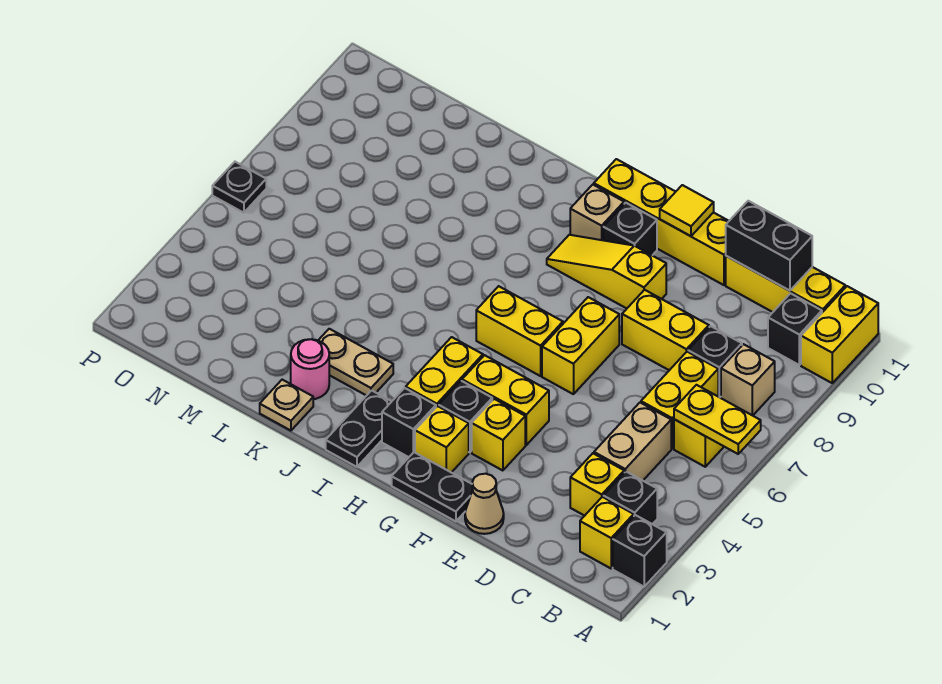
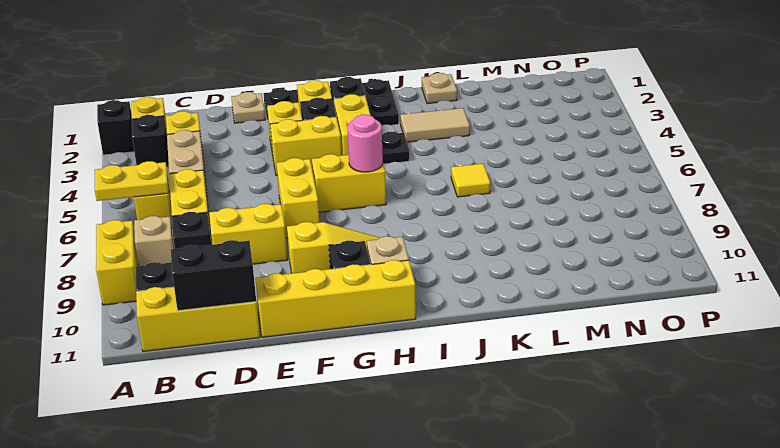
yellow 1x2 brick [801,286,878,383] -> yellow 1x2 brick moved to [96,220,138,305]
tan 1x1 cone [465,474,504,534] -> tan 1x1 plate [231,92,265,123]
yellow 1x1 tile [660,185,714,236] -> yellow 1x1 tile moved to [451,164,490,197]
tan 1x2 plate [318,329,393,396] -> tan 1x2 tile [400,108,470,142]
pink 1x1 round brick [291,339,329,399] -> pink 1x1 round brick moved to [347,115,383,172]
black 1x1 plate [212,162,266,213] -> black 1x1 plate moved to [382,132,409,164]

